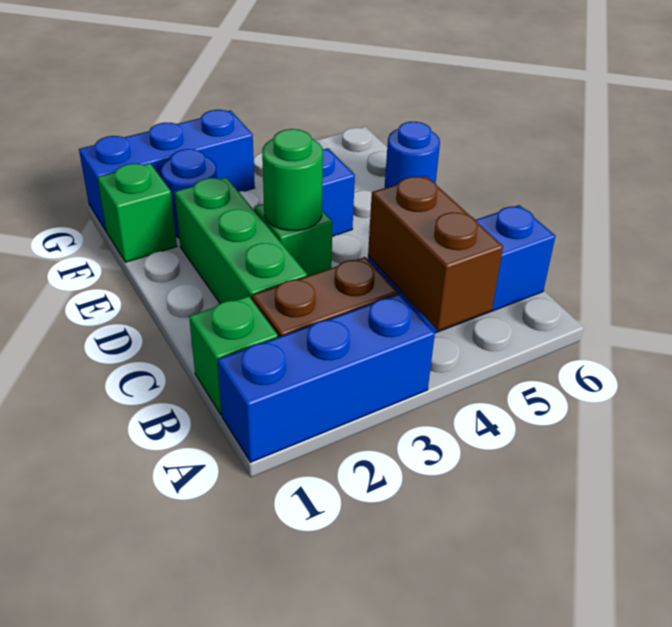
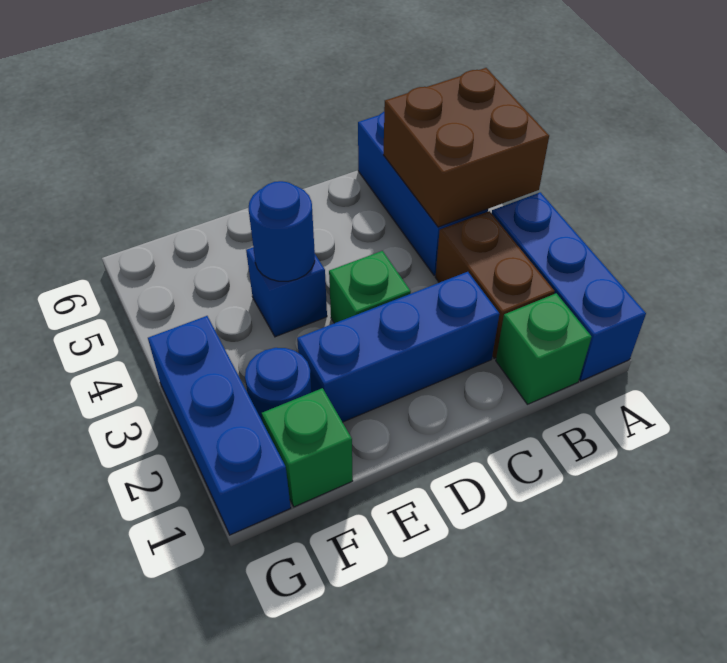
brown 1x2 brick [368,176,503,331] -> brown 2x2 brick [384,68,549,227]
green 1x3 brick [175,177,307,303] -> blue 1x3 brick [297,272,499,422]
green 1x1 round brick [262,129,323,230] -> none
blue 1x1 round brick [385,122,440,188] -> blue 1x1 round brick moved to [248,181,315,281]

